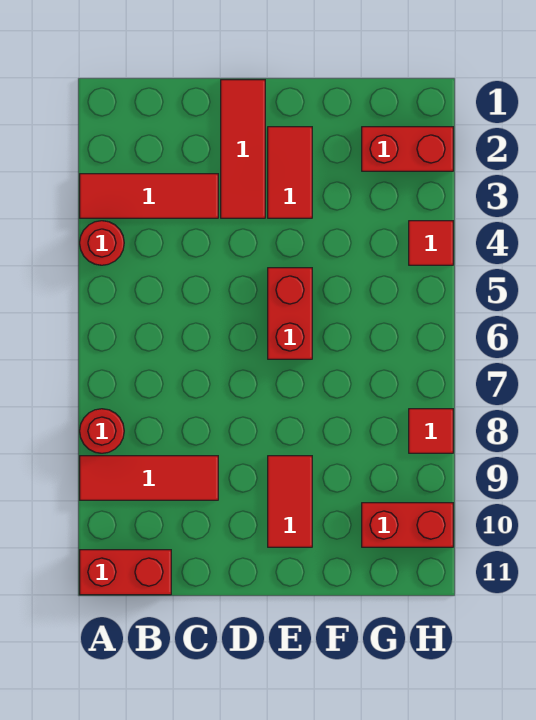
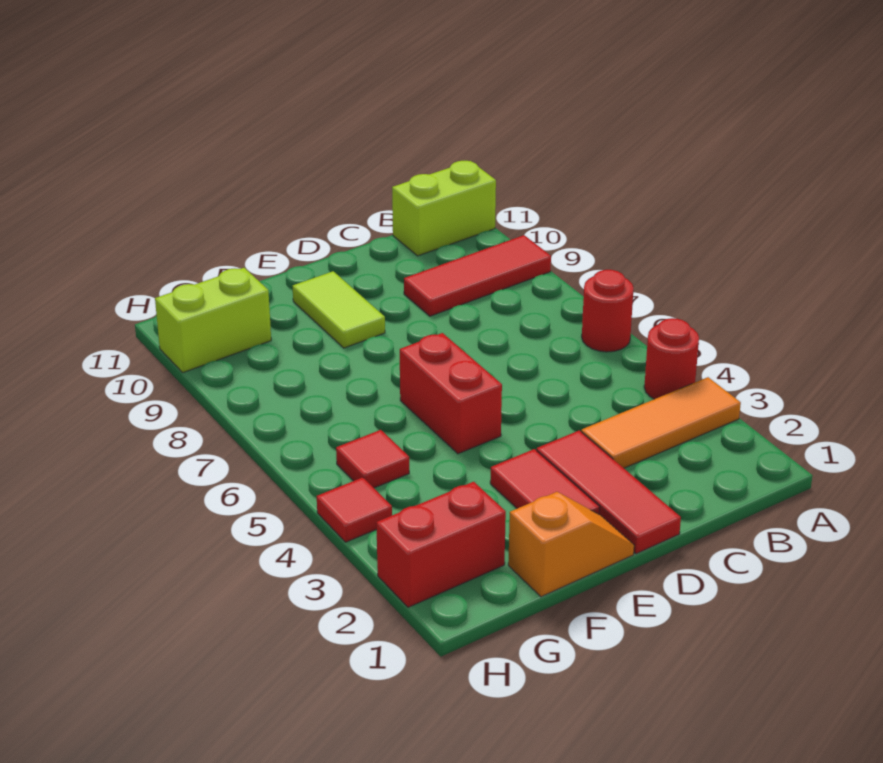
red 1x3 tile [80,174,218,218] -> orange 1x3 tile [581,377,741,468]
red 1x1 round brick [80,409,124,453] -> red 1x1 round brick moved to [582,270,634,352]
red 1x2 brick [80,550,171,595] -> lime 1x2 brick [392,161,496,256]
none -> orange 1x2 slope [508,492,634,597]
red 1x2 tile [268,456,312,547] -> lime 1x2 tile [293,271,385,348]
red 1x2 brick [362,503,453,547] -> lime 1x2 brick [155,268,271,372]
red 1x1 tile [409,409,453,453] -> red 1x1 tile moved to [336,430,409,488]

